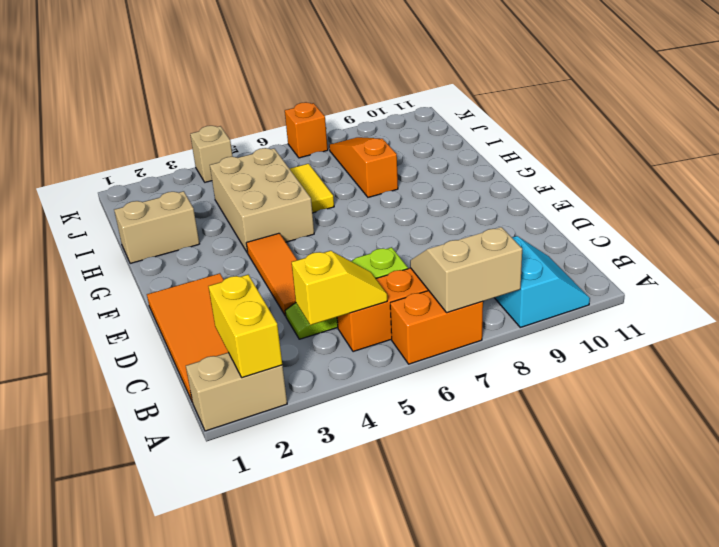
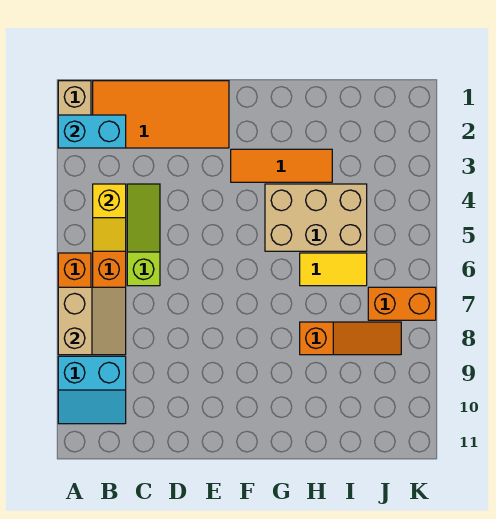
yellow 1x2 brick [209,275,282,378] -> cyan 1x2 brick [58,115,126,148]
orange 1x3 tile [246,233,297,316] -> orange 1x3 tile moved to [231,149,332,182]
tan 1x2 brick [114,191,199,264] -> none
tan 1x1 brick [190,126,233,182] -> none
orange 1x1 brick [285,102,328,158] -> orange 1x2 brick [368,287,436,320]

